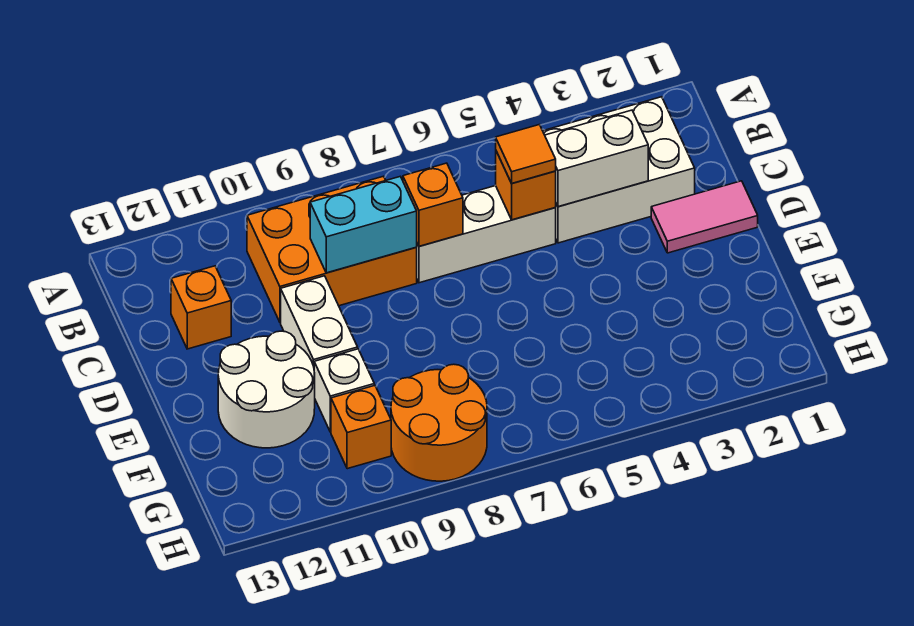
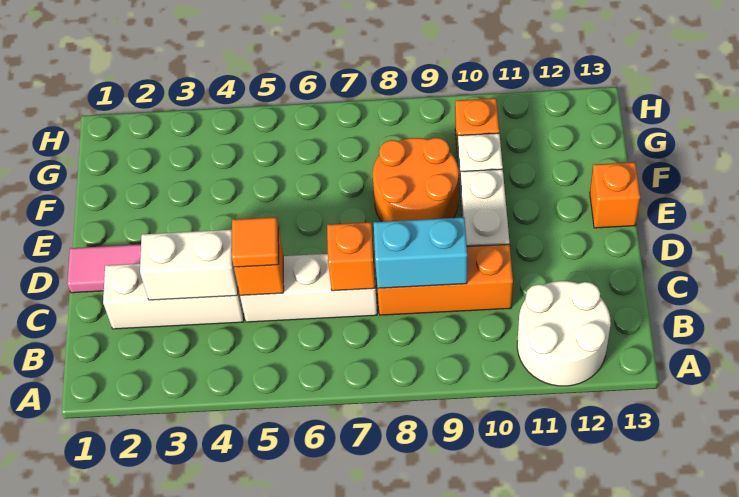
white 2x3 brick [543,97,695,243] -> white 1x3 brick [103,264,244,329]
orange 2x3 brick [247,176,417,322] -> orange 1x3 brick [378,244,513,315]
orange 1x1 brick [171,266,231,349] -> orange 1x1 brick moved to [590,162,640,228]
white 2x2 round brick [218,331,315,448] -> white 2x2 round brick moved to [517,281,611,386]
orange 2x2 round brick [391,364,487,481] -> orange 2x2 round brick moved to [373,138,459,222]

